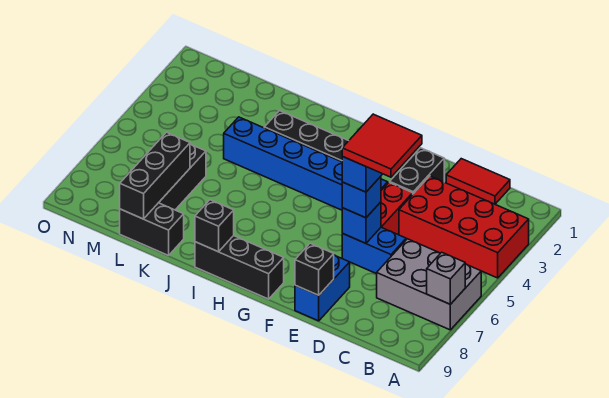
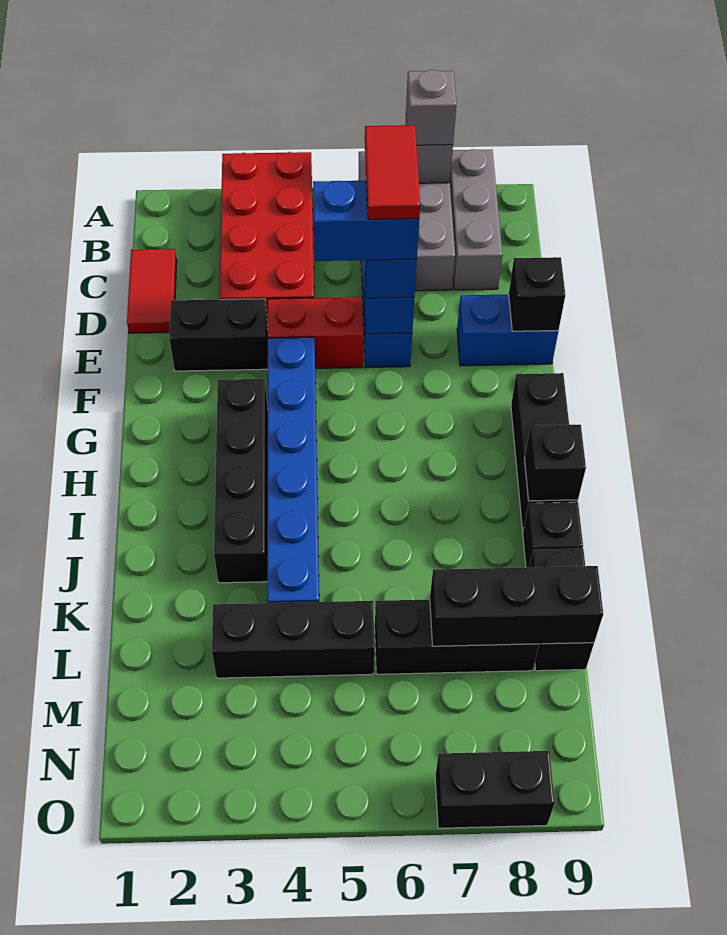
none -> grey 1x1 brick [406,70,456,145]
none -> grey 1x3 brick [450,149,502,290]
red 2x2 tile [342,114,422,177] -> red 1x2 tile [365,125,420,219]
none -> black 1x1 brick [523,502,583,567]
none -> black 1x3 brick [212,601,375,678]
none -> black 1x2 brick [435,751,555,828]

